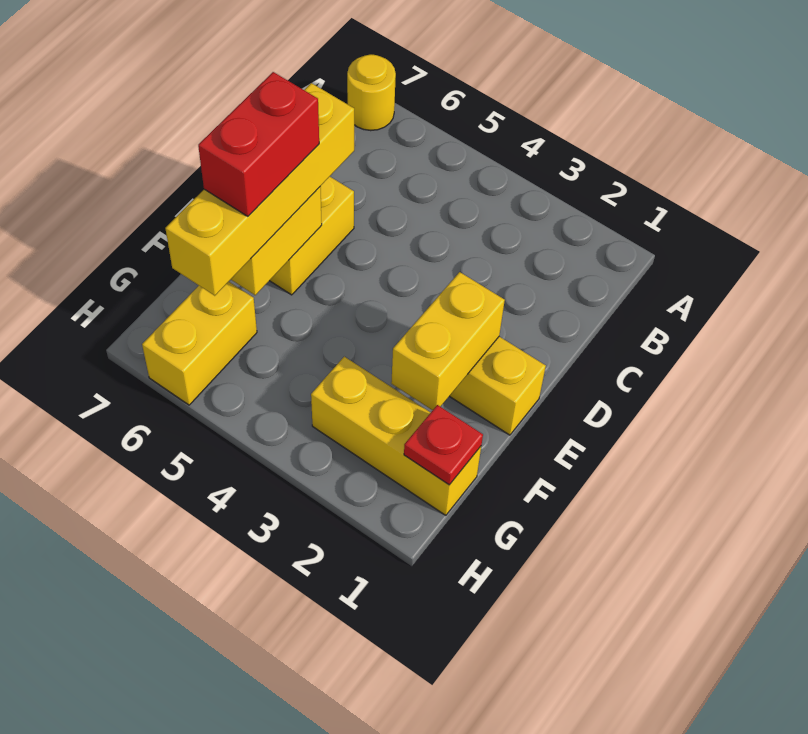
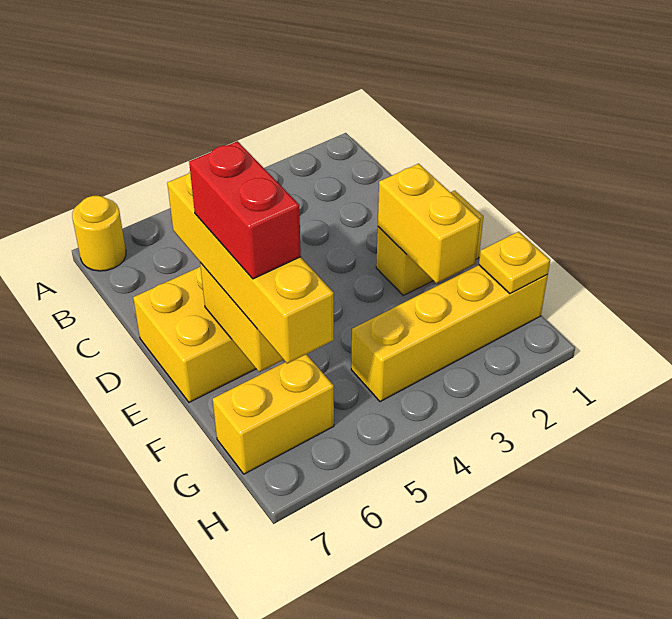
yellow 1x3 brick [311,357,481,515] -> yellow 1x4 brick [351,265,548,402]
red 1x1 plate [404,405,483,485] -> yellow 1x1 plate [479,232,550,294]
yellow 1x2 brick [142,282,257,405] -> yellow 1x2 brick turned to [213,354,334,474]

